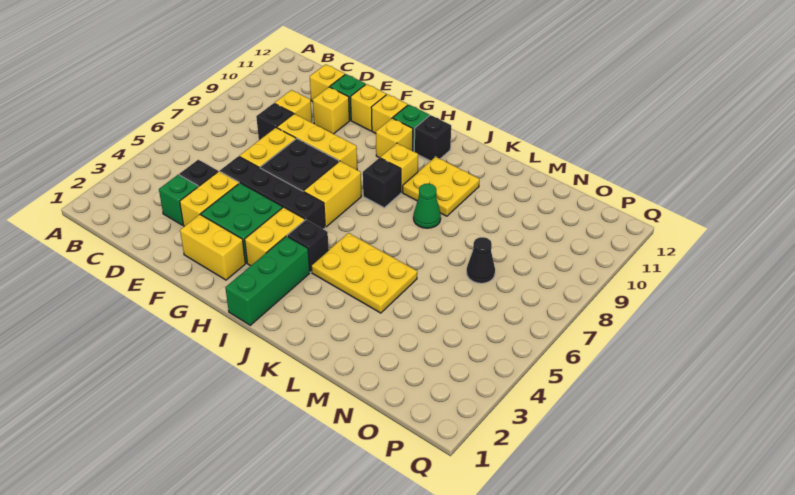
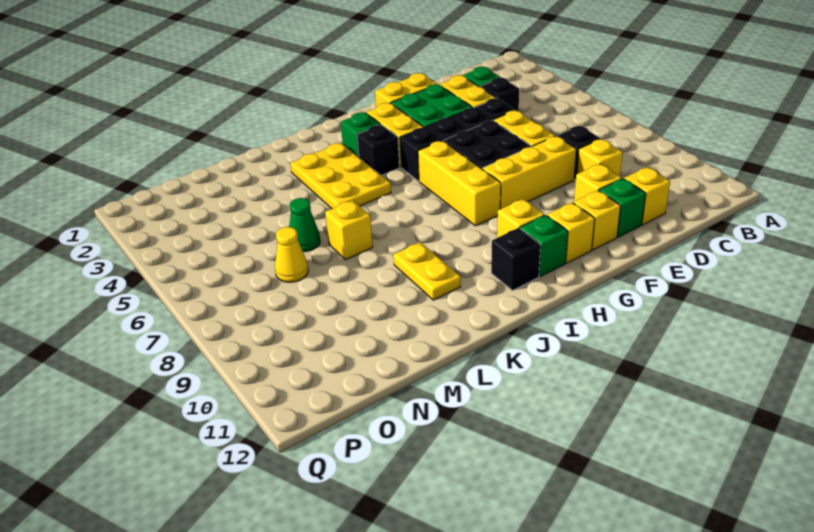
yellow 1x2 brick [304,161,361,227] -> yellow 1x3 brick [418,141,501,226]
green 1x3 brick [225,236,310,325] -> green 1x1 brick [341,112,381,157]
black 1x1 brick [363,158,401,208] -> none
yellow 1x1 brick [380,143,418,193] -> yellow 1x1 brick moved to [325,200,373,260]
yellow 2x3 plate [311,233,417,313] -> yellow 2x3 plate turned to [290,143,391,209]
yellow 2x2 plate [403,157,479,216] -> yellow 1x2 plate [393,242,461,300]
green 1x1 cone [413,184,441,228] -> green 1x1 cone moved to [289,198,320,252]
black 1x1 cone [467,237,495,283] -> yellow 1x1 cone [275,227,308,282]

